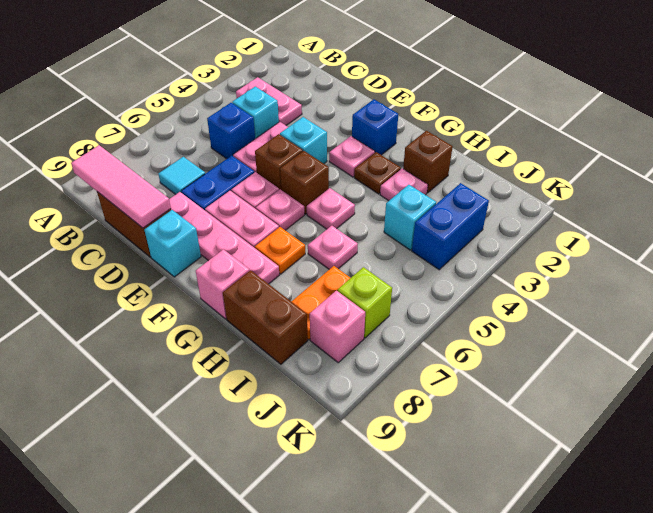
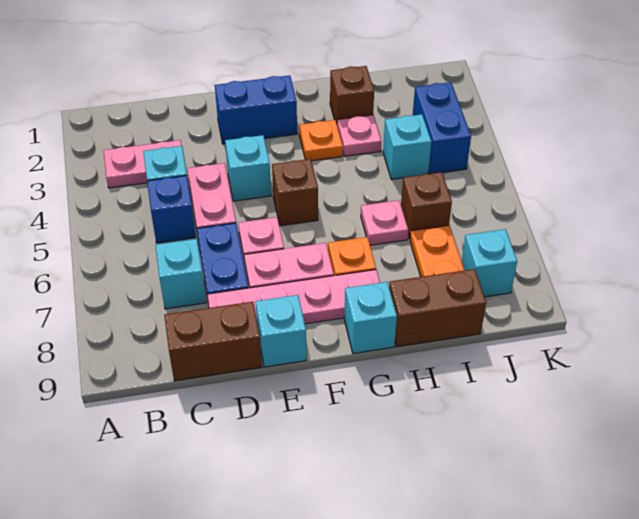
pink 1x3 tile [71,145,171,228] -> none
cyan 1x1 tile [158,157,205,195] -> cyan 1x1 brick [155,239,206,309]
brown 1x1 brick [255,134,303,190] -> brown 1x1 brick moved to [401,172,452,239]
blue 1x1 brick [352,99,398,155] -> blue 1x2 brick [215,75,297,144]
pink 1x1 plate [329,136,375,177] -> none
pink 1x1 plate [256,189,304,230] -> none
brown 1x1 plate [354,152,401,194] -> orange 1x1 plate [299,120,343,161]
pink 1x1 plate [307,188,355,229] -> none
pink 1x1 brick [196,249,249,319] -> cyan 1x1 brick [344,282,397,354]
lime 1x1 brick [338,267,392,338] -> none
pink 1x1 brick [310,291,365,362] -> cyan 1x1 brick [462,229,517,297]

